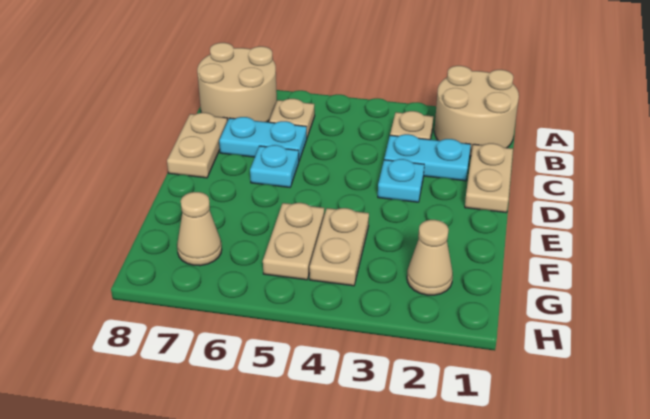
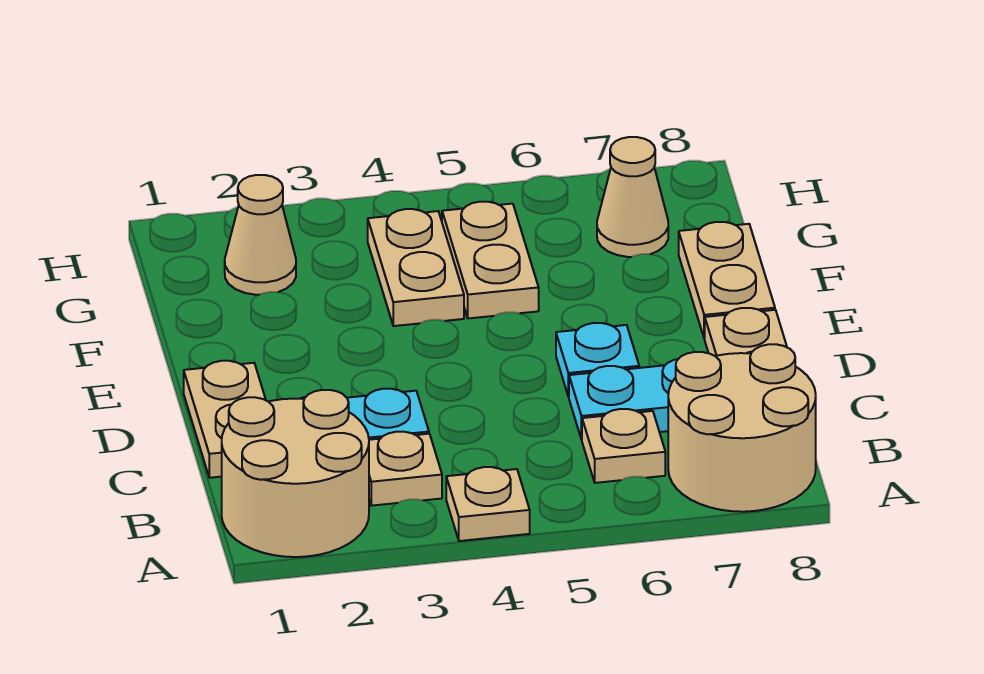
none -> tan 1x1 plate [446,467,530,541]
cyan 1x1 plate [378,159,424,202] -> none
none -> tan 1x2 plate [679,222,775,339]

